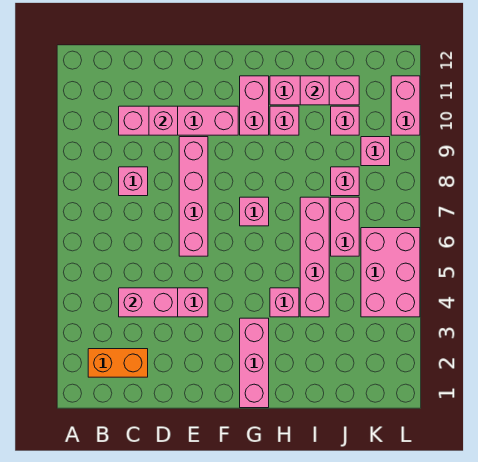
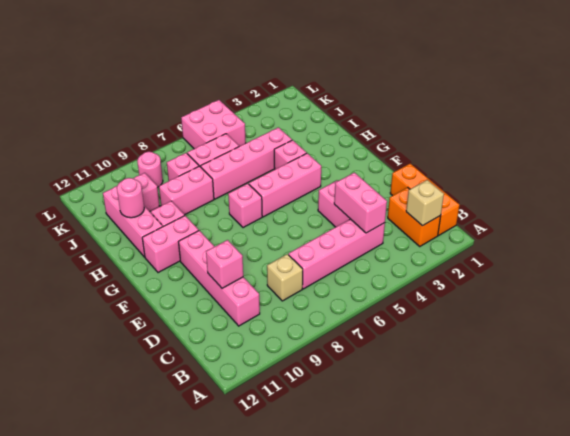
none -> orange 1x3 brick [390,164,459,235]
none -> tan 1x1 brick [406,180,444,226]
pink 1x1 brick [119,167,148,196] -> tan 1x1 brick [267,254,303,301]
pink 1x4 brick [179,137,208,256] -> pink 1x4 brick moved to [289,219,385,289]
pink 1x3 brick [240,318,269,408] -> pink 1x3 brick moved to [249,153,321,217]
pink 1x1 brick [300,76,329,105] -> pink 1x1 round brick [117,178,144,218]
pink 2x3 brick [361,228,420,317] -> pink 2x2 brick [181,100,246,149]
pink 1x1 brick [361,137,390,166] -> pink 1x1 round brick [137,152,163,188]
pink 1x2 brick [391,76,420,135] -> pink 1x2 brick moved to [159,166,214,215]

